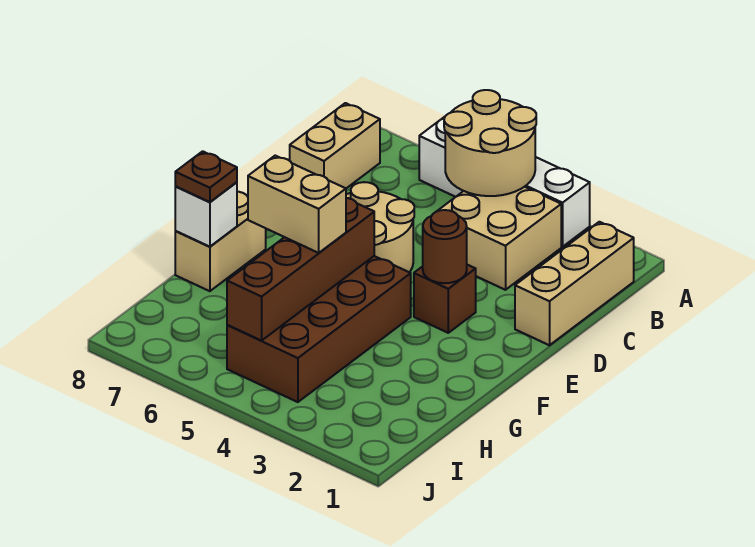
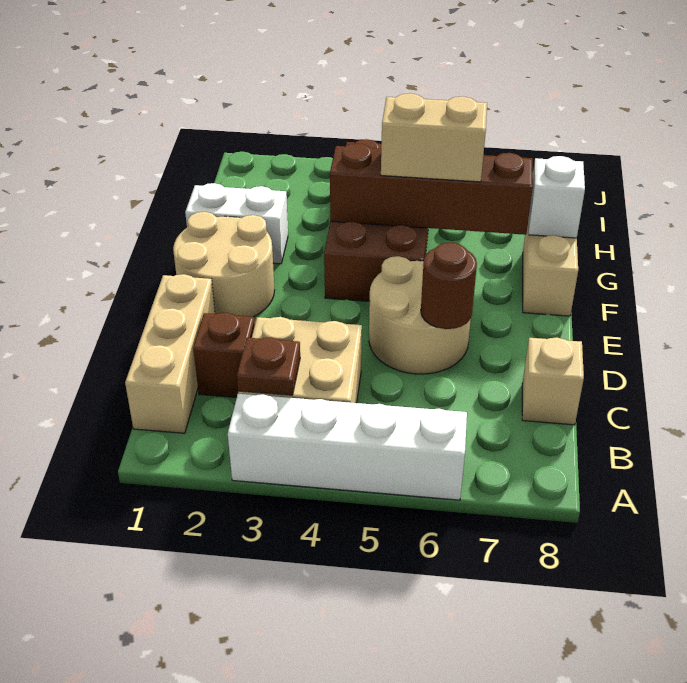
tan 2x2 round brick [444,90,536,196] -> tan 2x2 round brick moved to [173,212,275,317]
tan 1x2 brick [290,103,380,188] -> tan 1x1 brick [522,337,584,425]
brown 1x1 brick [414,265,476,333] -> brown 1x1 brick moved to [193,313,255,398]
brown 1x1 round brick [423,210,467,283] -> brown 1x1 round brick moved to [421,242,477,329]
brown 1x4 brick [227,198,374,341] -> brown 1x4 brick turned to [330,143,533,235]
none -> white 1x2 brick [185,183,288,264]
brown 1x1 plate [175,151,237,202] -> brown 1x1 plate moved to [237,337,300,395]

